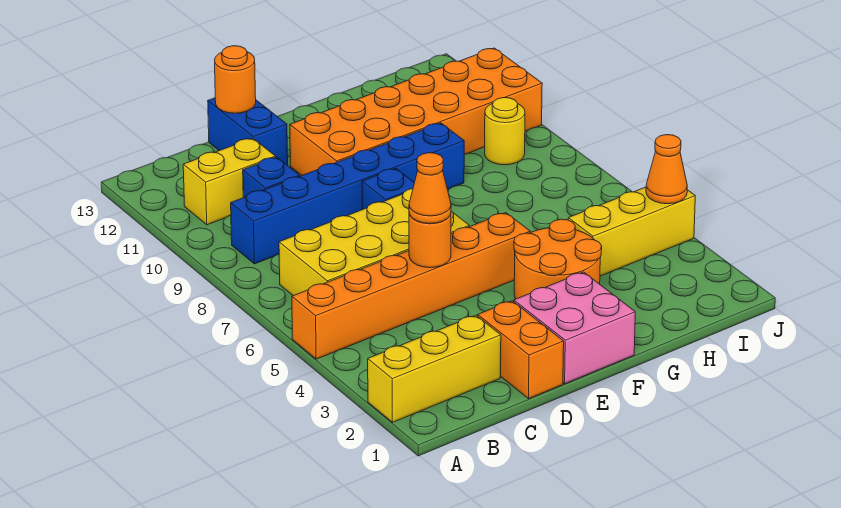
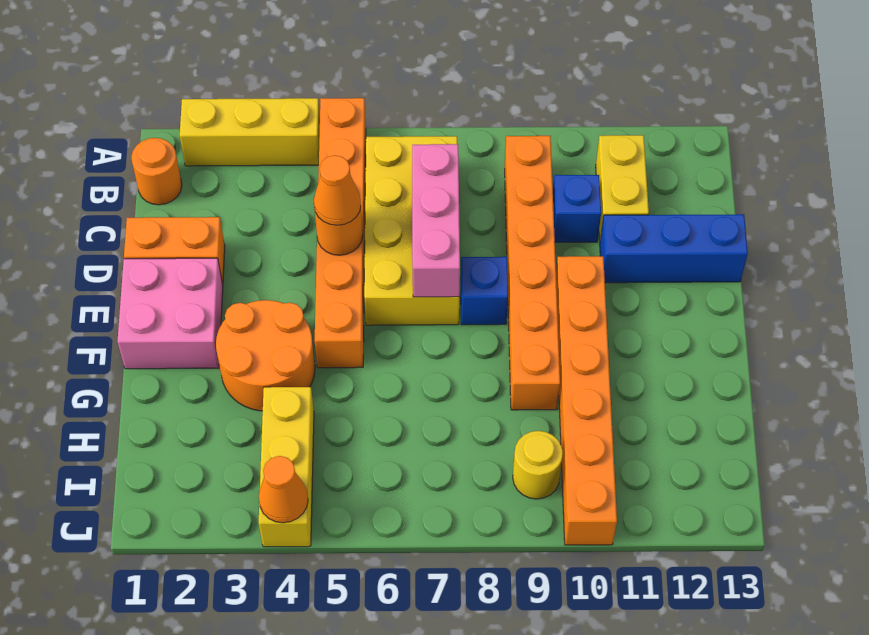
yellow 1x3 brick [368,315,501,422] -> yellow 1x3 brick turned to [180,98,320,166]
blue 1x6 brick [231,123,464,264] -> orange 1x6 brick [505,136,560,410]
none -> pink 1x3 brick [412,144,460,297]
blue 1x2 brick [208,98,288,166] -> blue 1x3 brick [600,214,748,283]
orange 1x1 round brick [215,46,256,113] -> orange 1x1 round brick moved to [131,138,182,205]
orange 2x6 brick [290,48,542,175] -> orange 1x6 brick [556,256,617,545]

